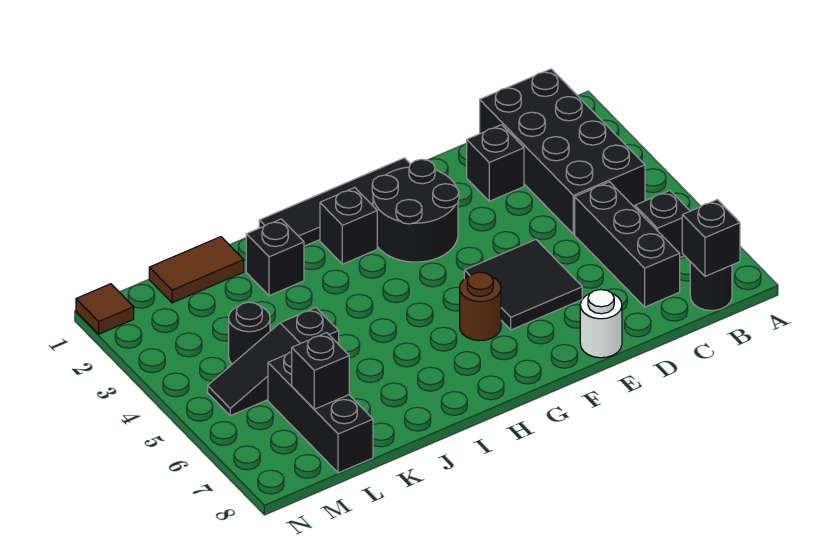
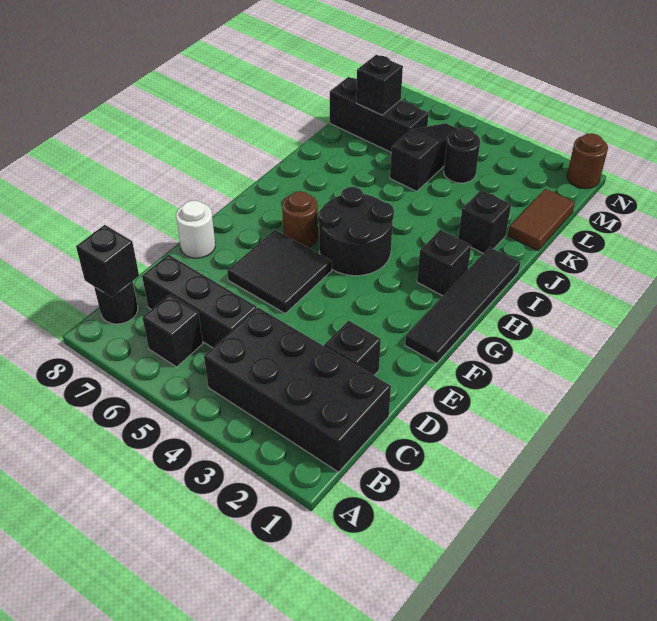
black 2x2 round brick [372,159,459,262] -> black 2x2 round brick moved to [318,187,394,276]
brown 1x1 tile [76,284,134,334] -> brown 1x1 round brick [567,133,608,189]

